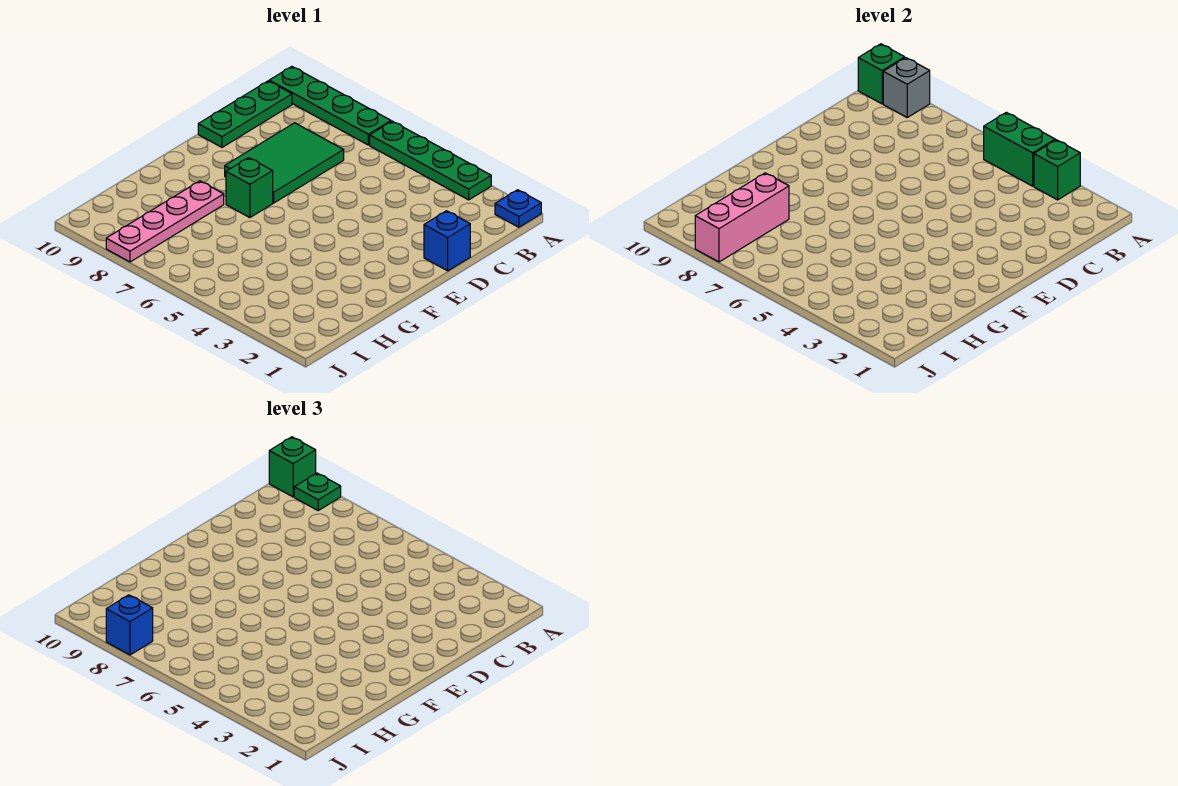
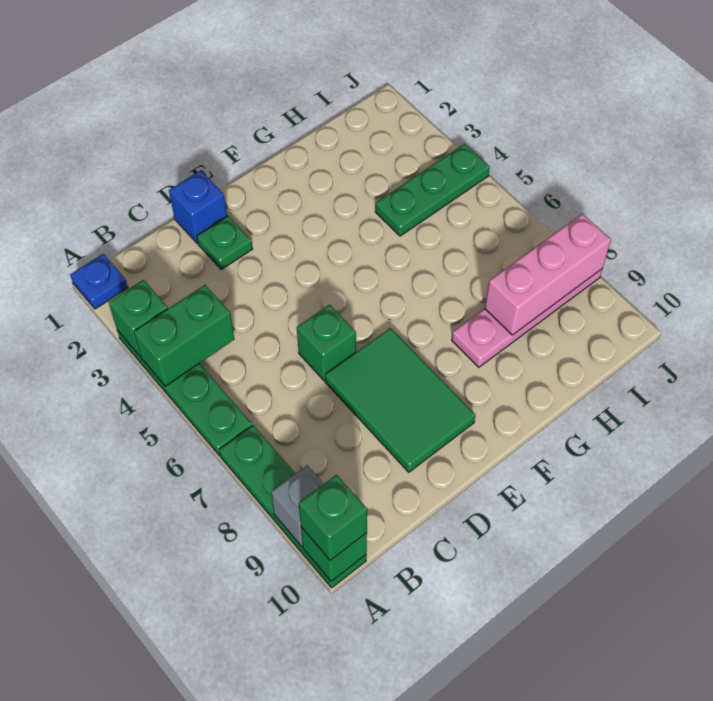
green 1x2 brick [984,112,1055,186] -> green 1x2 brick turned to [134,285,234,386]
green 1x1 plate [294,473,341,510] -> green 1x1 plate moved to [197,216,252,269]
green 1x3 plate [198,81,292,147] -> green 1x3 plate moved to [375,144,490,236]
green 2x3 tile [225,123,344,203] -> green 2x3 tile turned to [325,328,475,472]
green 1x1 brick [226,158,273,218] -> green 1x1 brick moved to [297,305,356,381]
blue 1x1 brick [106,595,153,655] -> none

